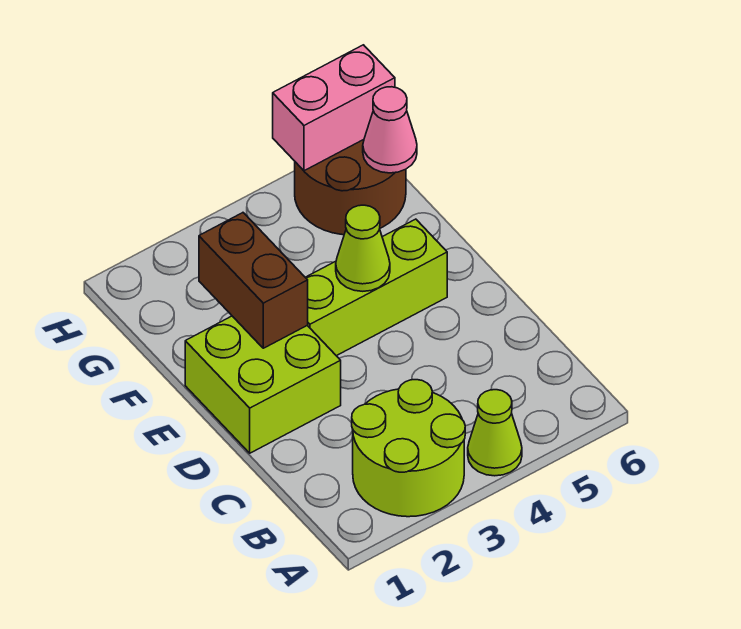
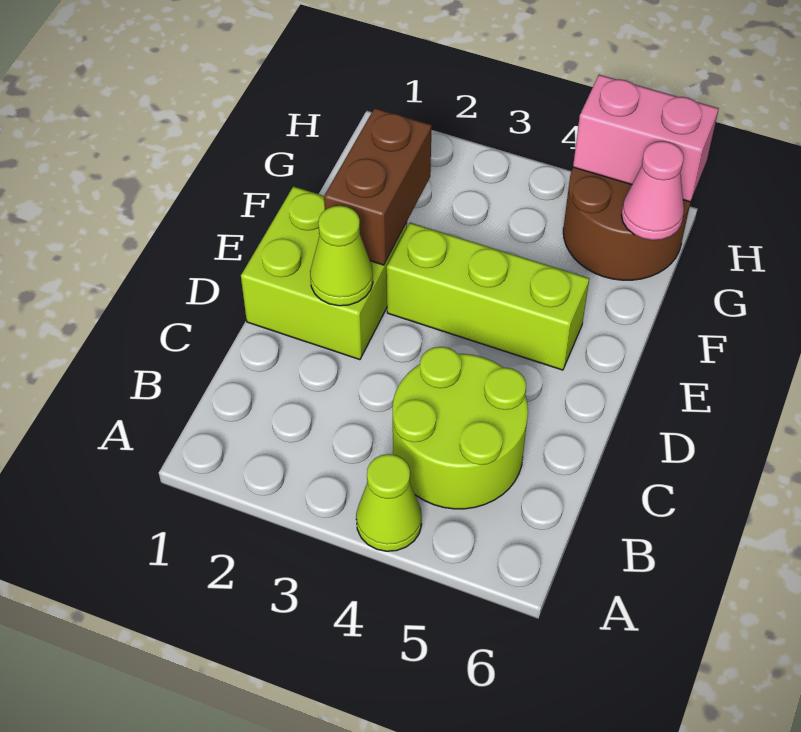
lime 2x2 round brick [352,380,465,517] -> lime 2x2 round brick moved to [393,347,528,509]
lime 1x1 cone [336,205,390,291] -> lime 1x1 cone moved to [310,206,373,306]

